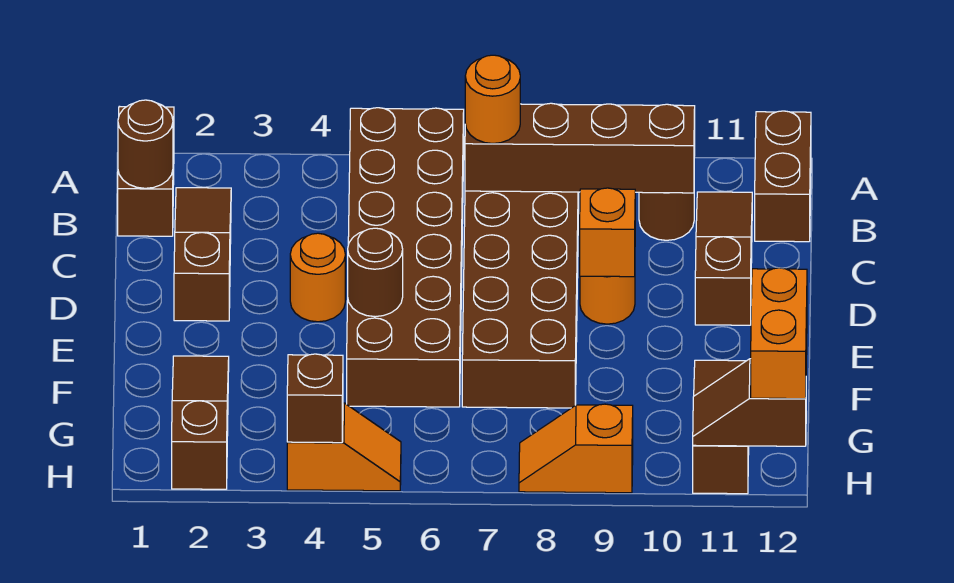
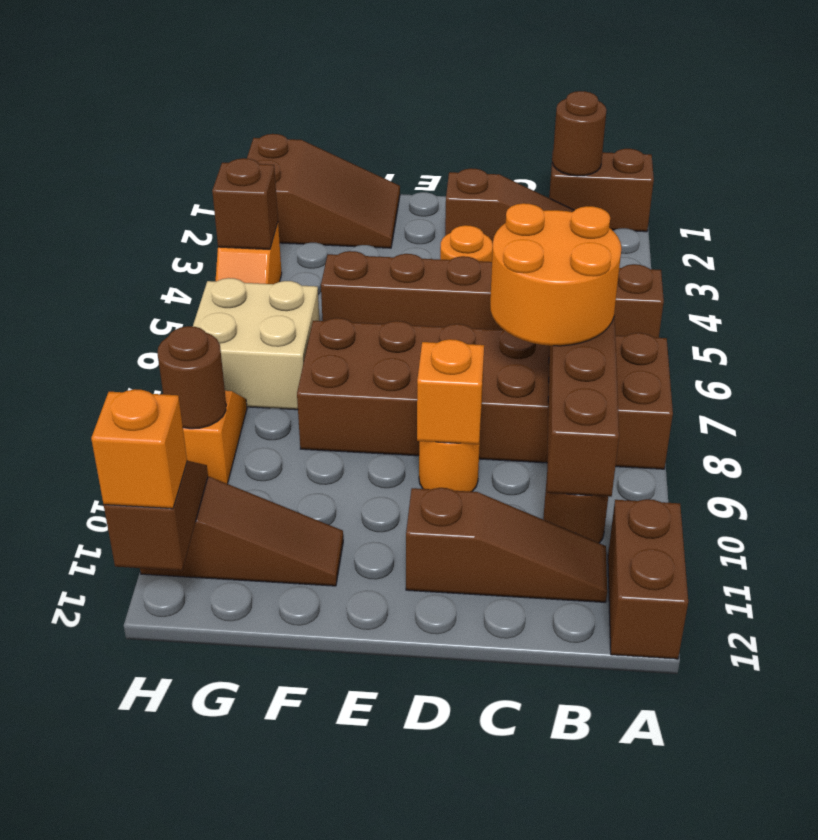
brown 2x6 brick [347,108,464,407] -> brown 1x6 brick [321,251,664,338]
brown 1x2 brick [755,111,811,242] -> brown 1x2 brick turned to [608,499,688,659]
orange 1x1 round brick [465,55,520,144] -> orange 2x2 round brick [490,203,621,346]
brown 1x1 round brick [348,228,403,317] -> brown 1x1 round brick moved to [158,326,226,429]
brown 1x3 slope [172,356,229,489] -> brown 2x3 slope [247,134,400,248]
none -> tan 2x2 brick [193,278,319,410]
orange 1x2 brick [751,268,807,399] -> orange 1x1 brick [91,389,187,509]

